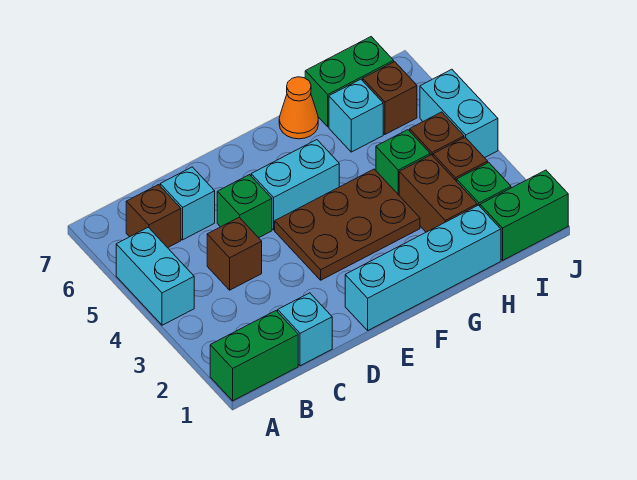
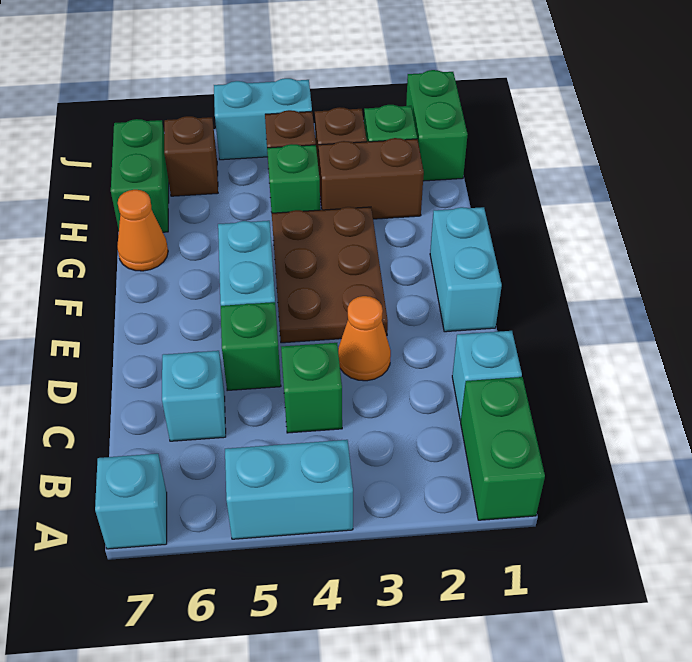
brown 1x1 brick [126,185,181,248] -> none
brown 1x1 brick [207,217,262,290] -> green 1x1 brick [281,343,342,433]
none -> orange 1x1 cone [338,296,391,381]
cyan 1x4 brick [345,205,501,330] -> cyan 1x2 brick [430,207,502,332]
cyan 1x1 brick [329,79,383,152] -> cyan 1x1 brick moved to [95,454,167,549]

